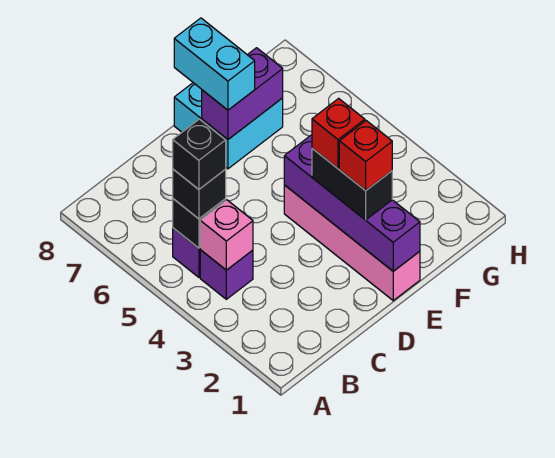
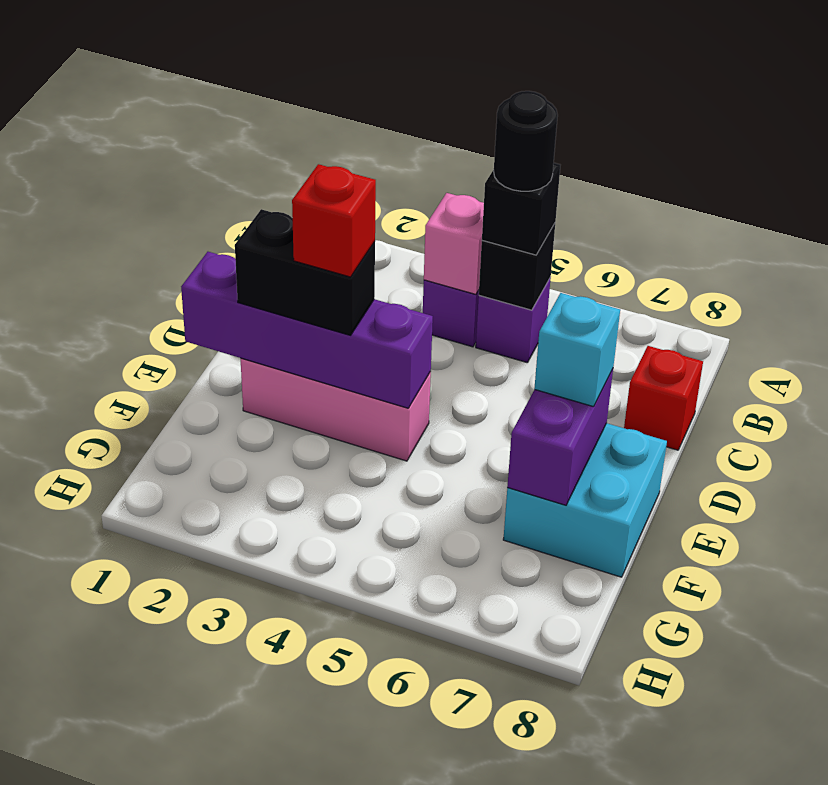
black 1x1 brick [173,119,226,189] -> black 1x1 round brick [494,91,558,191]
pink 1x4 brick [284,185,420,300] -> pink 1x3 brick [241,358,431,461]
red 1x1 brick [339,121,392,191] -> red 1x1 brick moved to [624,346,703,450]
cyan 1x2 brick [174,18,255,110] -> cyan 1x1 brick [534,293,620,407]

